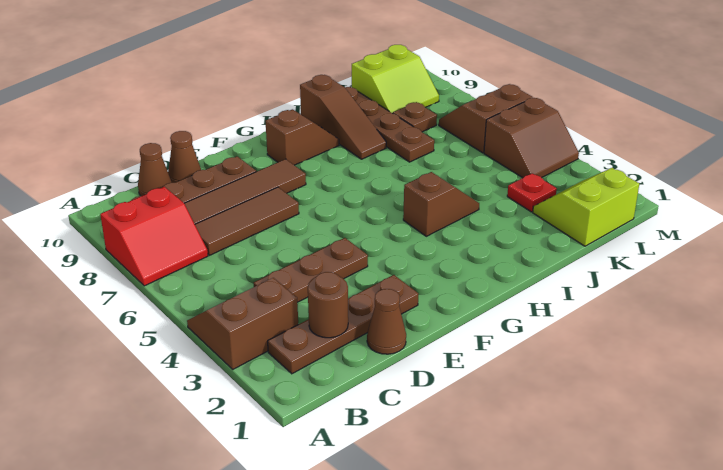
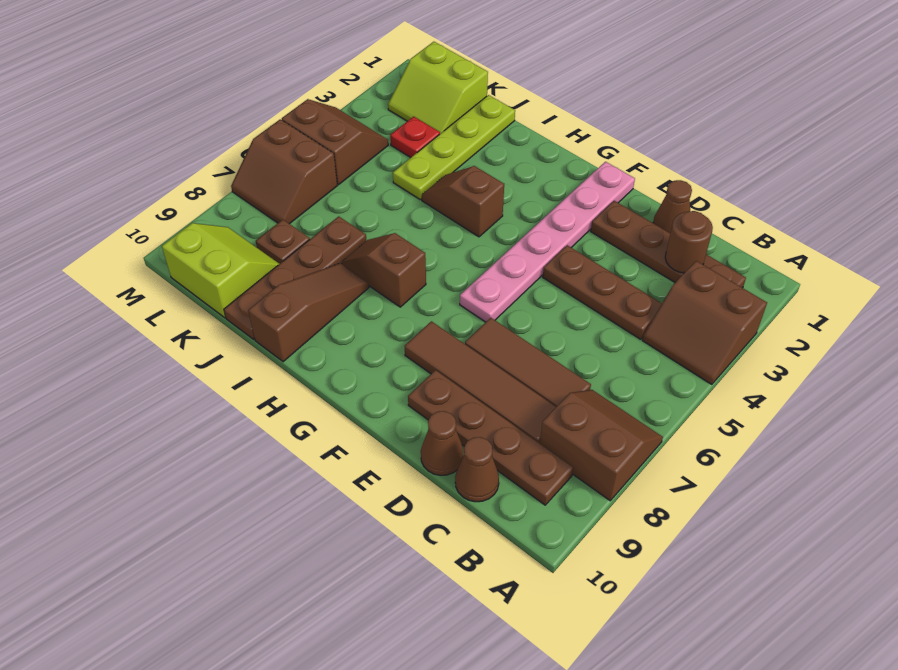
red 2x2 slope [100,187,208,286] -> brown 2x2 slope [540,390,663,501]
none -> pink 1x6 plate [460,162,635,322]
brown 1x2 slope [266,109,339,165] -> brown 1x2 slope moved to [342,233,426,307]
none -> lime 1x4 plate [393,95,515,199]

